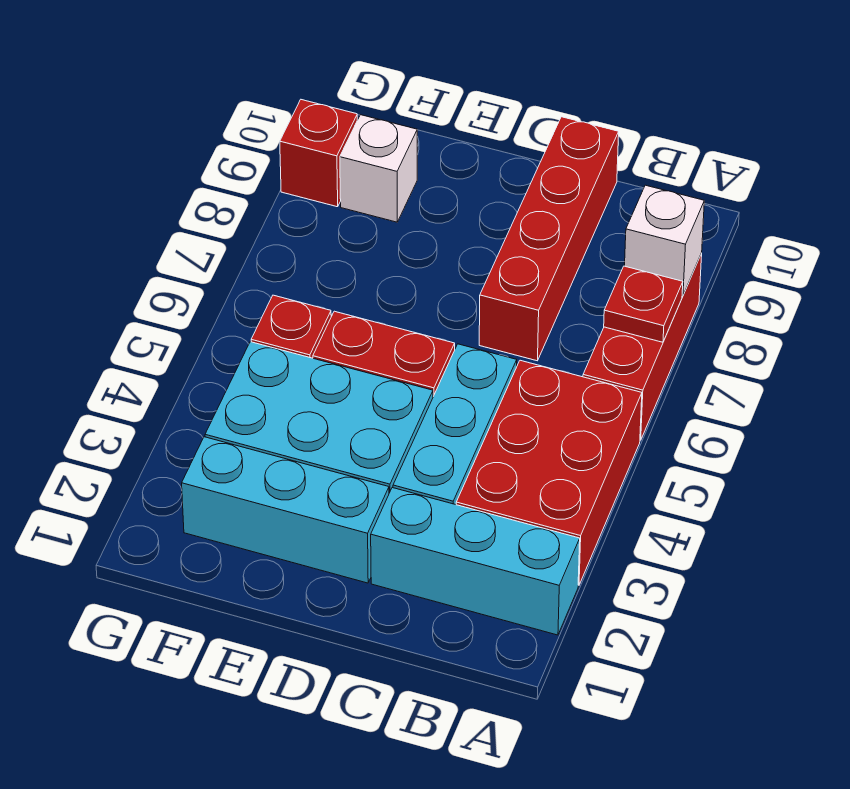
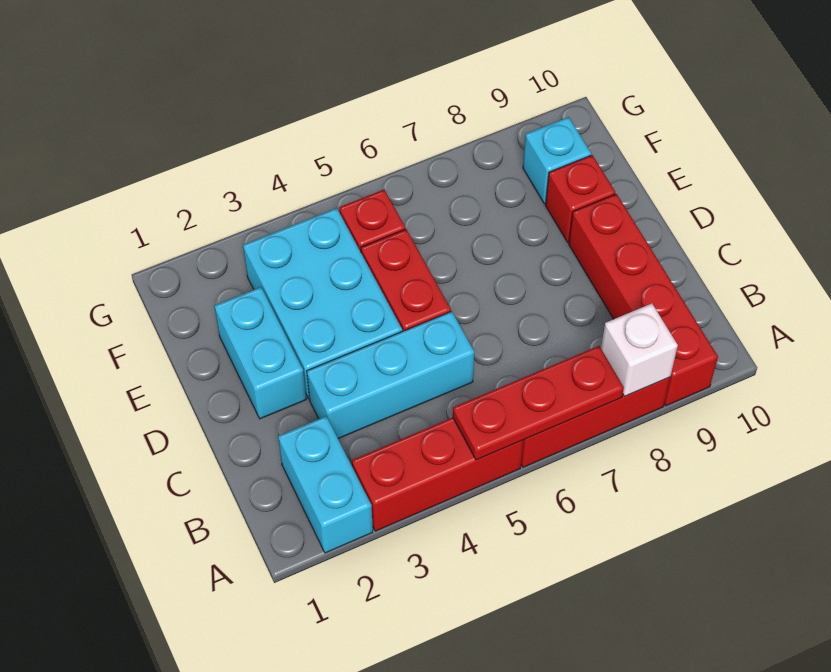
cyan 1x3 brick [371,488,580,635] -> cyan 1x2 brick [278,416,373,553]
red 2x3 brick [456,360,642,585] -> red 1x3 brick [352,418,524,531]
red 1x1 plate [604,266,683,342] -> red 1x3 plate [453,346,624,460]
red 1x4 brick [479,117,619,361] -> red 1x4 brick turned to [569,194,718,406]
cyan 1x3 brick [182,437,389,583] -> cyan 1x2 brick [214,287,306,419]
white 1x1 brick [340,115,417,222] -> cyan 1x1 brick [523,117,591,204]
red 1x1 brick [280,100,357,207] -> red 1x1 brick moved to [545,155,615,242]

